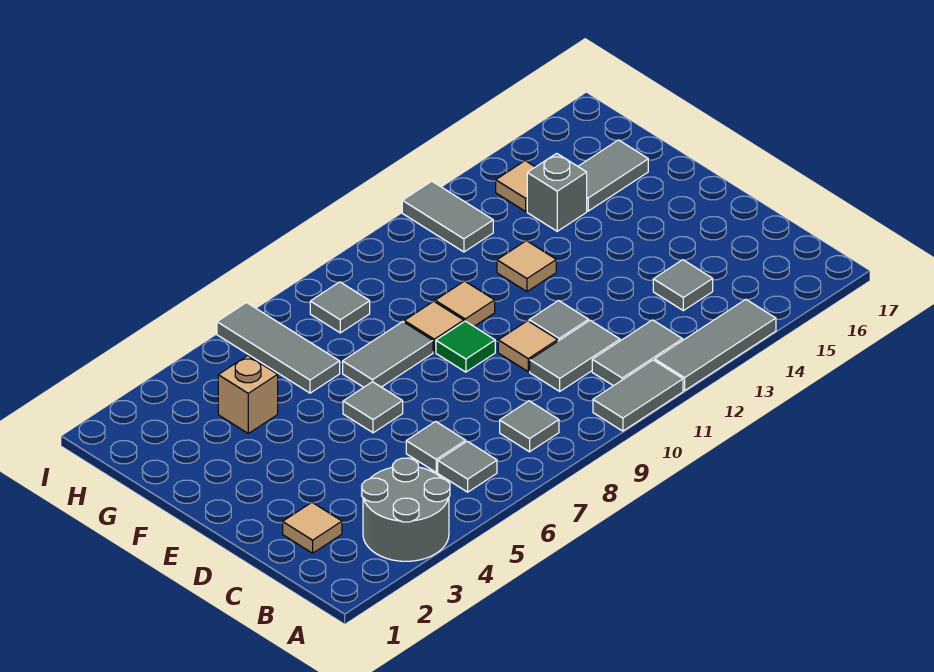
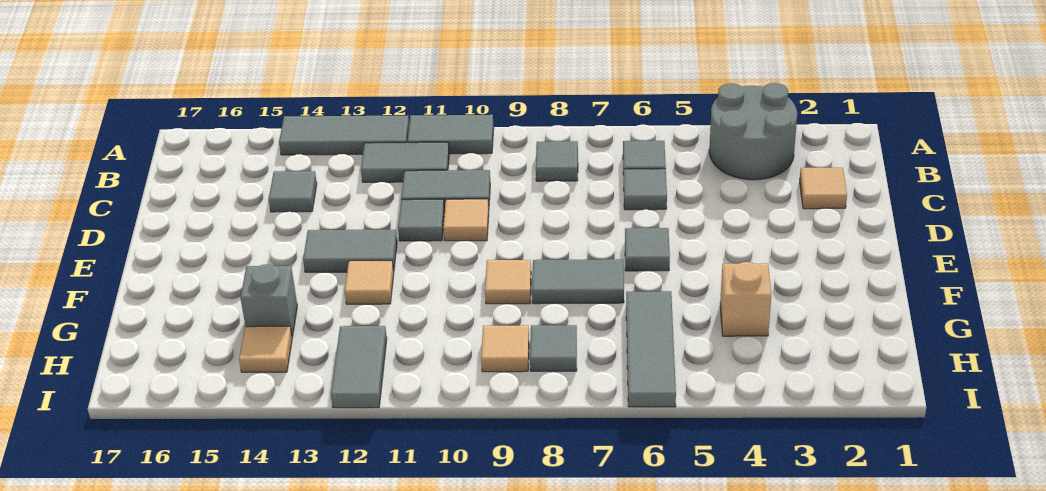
green 1x1 tile [436,321,495,372] -> none
tan 1x1 tile [435,281,495,326] -> tan 1x1 tile moved to [481,325,529,372]
grey 1x2 tile [578,140,648,211] -> grey 1x2 tile moved to [303,230,397,272]

